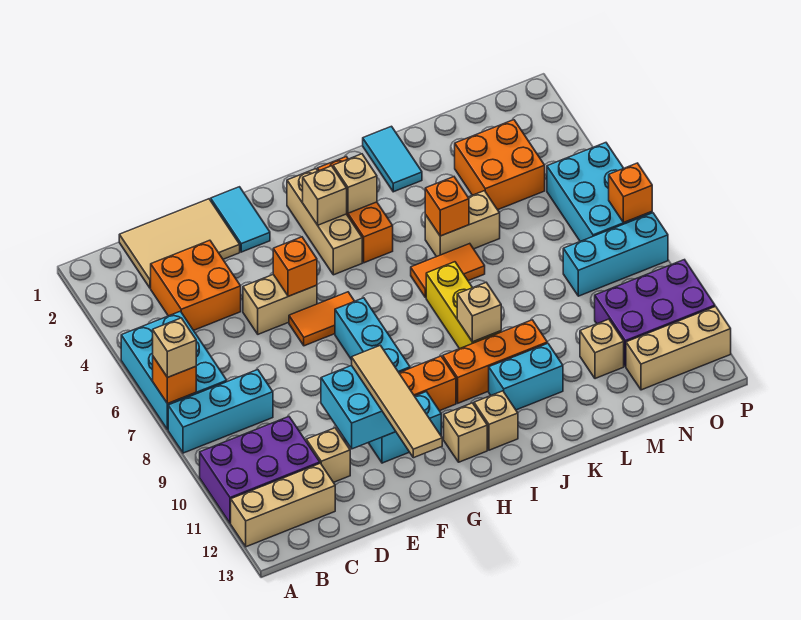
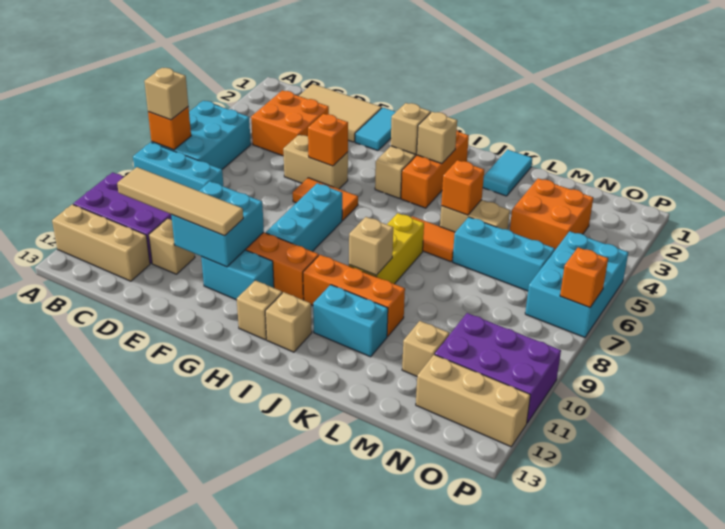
tan 1x4 tile [352,345,442,458] -> tan 1x4 tile turned to [117,167,243,236]
cyan 1x3 brick [563,213,668,296] -> cyan 1x3 brick moved to [453,217,555,291]

